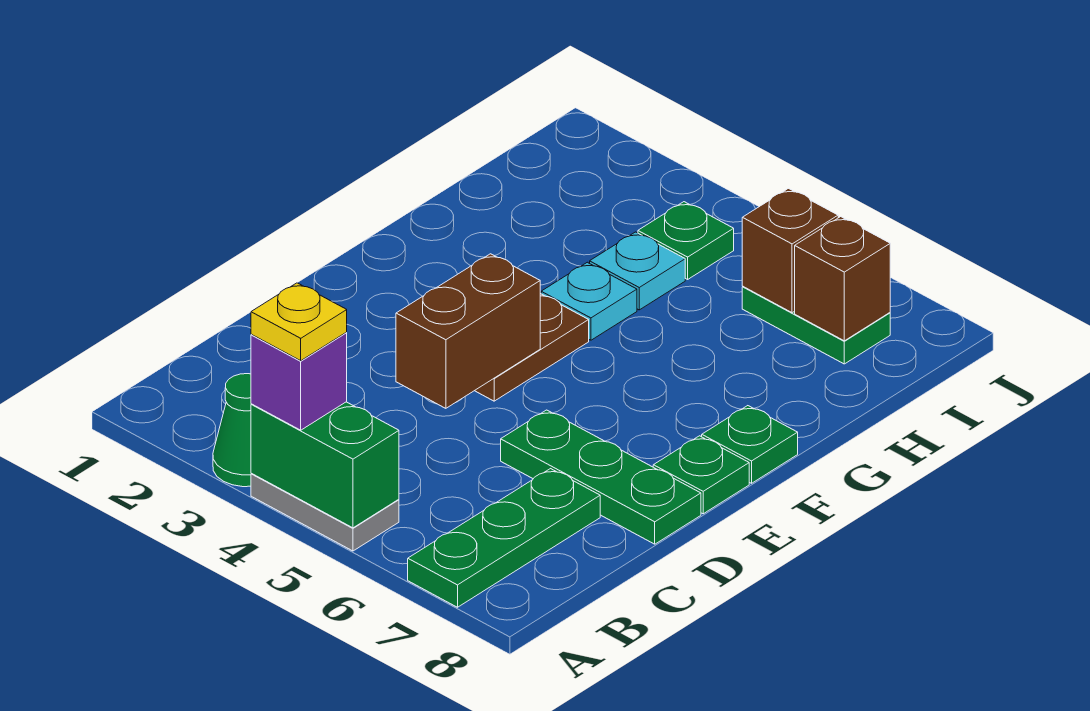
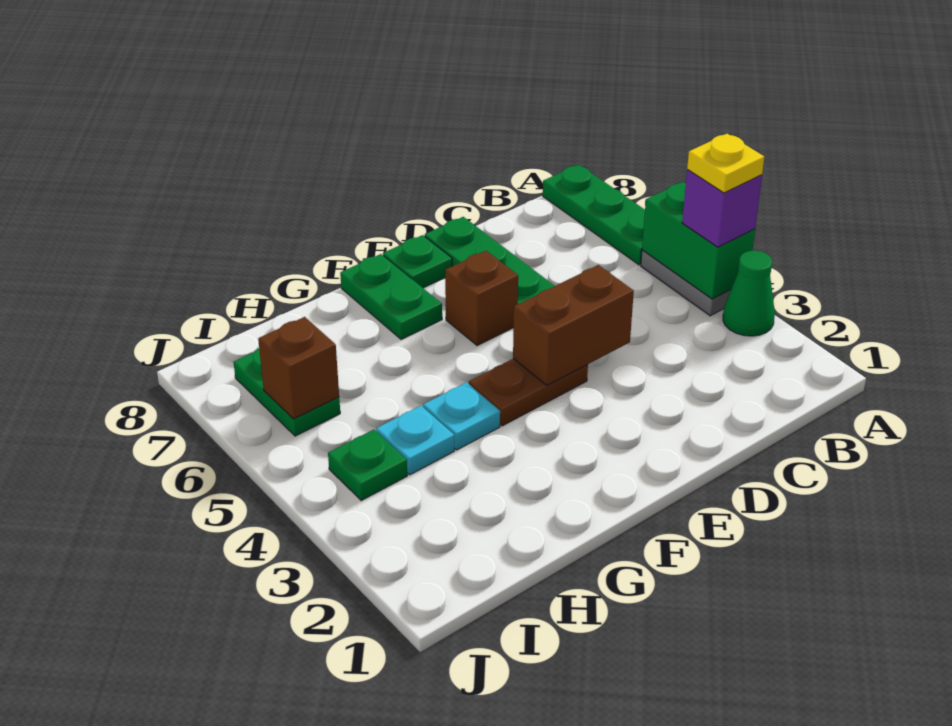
green 1x3 plate [408,469,600,607] -> green 1x3 plate turned to [543,165,645,265]
green 1x1 plate [702,406,798,483] -> green 1x2 plate [340,254,442,339]
brown 1x1 brick [795,217,890,341] -> brown 1x1 brick moved to [445,251,518,346]

